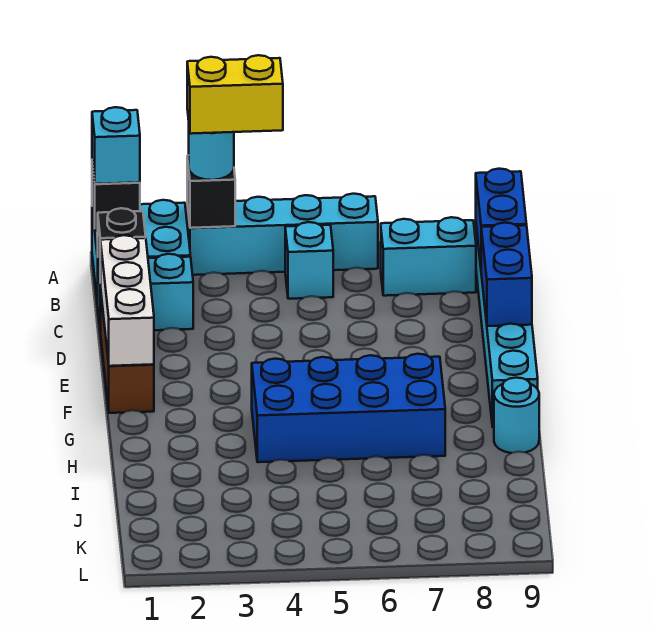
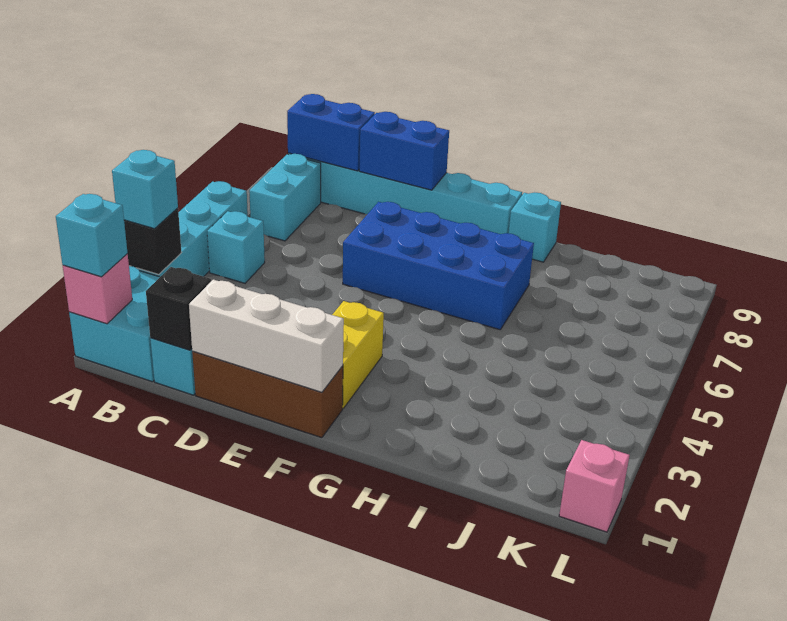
black 1x1 brick [92,163,140,231] -> pink 1x1 brick [63,254,132,324]
cyan 1x1 round brick [189,129,234,180] -> cyan 1x1 brick [112,150,178,229]
yellow 1x2 brick [187,55,283,134] -> yellow 1x2 brick moved to [332,301,384,408]
blue 2x4 brick [252,354,445,462] -> blue 2x4 brick turned to [343,202,534,330]
cyan 1x1 round brick [494,378,539,453] -> cyan 1x1 brick [509,192,561,262]
none -> pink 1x1 brick [559,440,630,532]

